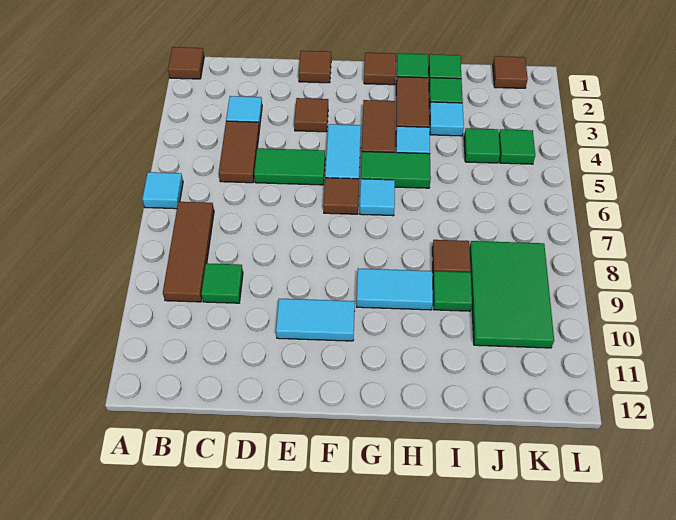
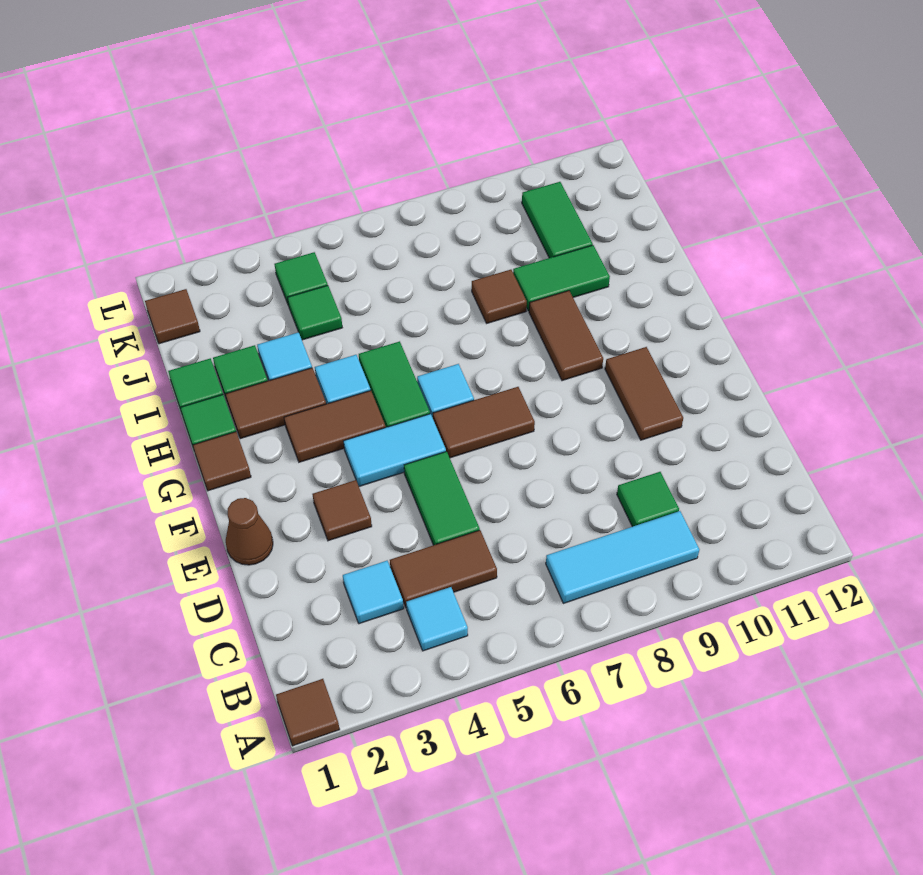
cyan 1x1 tile [142,172,183,209] -> cyan 1x1 tile moved to [406,587,468,651]
brown 1x3 tile [163,202,214,302] -> cyan 1x3 tile [546,511,699,603]
brown 1x1 tile [299,51,331,83] -> brown 1x1 cone [226,498,273,565]
cyan 1x2 tile [276,299,355,341] -> brown 1x2 tile [605,347,683,440]
brown 1x1 tile [323,178,359,214] -> brown 1x2 tile [433,387,535,458]
cyan 1x2 tile [357,269,433,310] -> brown 1x2 tile [529,291,603,381]
green 1x1 tile [433,271,472,311] -> green 1x2 tile [513,245,610,311]
green 2x3 tile [470,241,554,348] -> green 1x2 tile [522,182,593,258]

